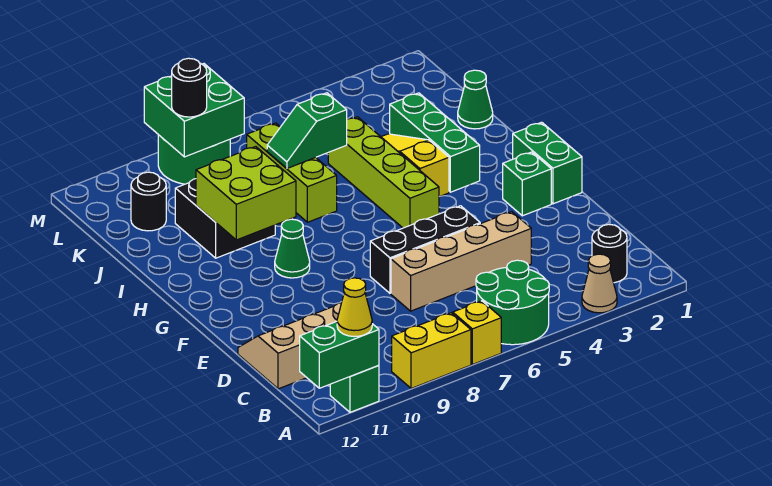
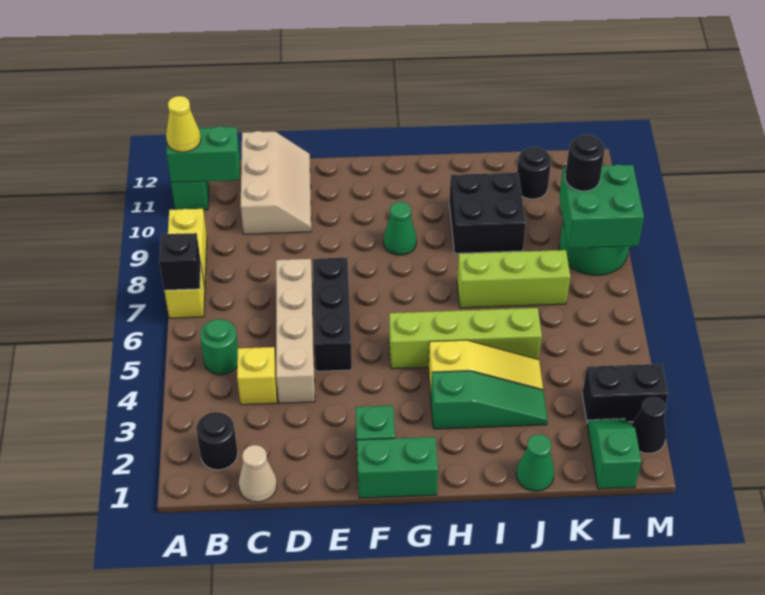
tan 1x1 cone [582,254,617,313] -> tan 1x1 cone moved to [239,445,277,502]
green 2x2 round brick [476,260,549,345] -> green 1x1 round brick [200,319,238,375]
none -> black 1x1 brick [159,233,201,290]
green 1x2 brick [300,322,379,388] -> green 1x2 brick turned to [166,126,240,182]
none -> yellow 1x1 brick [237,347,277,405]
green 1x3 brick [390,93,480,192] -> green 1x3 slope [431,371,547,429]
lime 2x2 brick [196,147,296,240] -> none
green 1x2 slope [267,93,347,168] -> green 1x2 slope moved to [587,419,641,489]
none -> black 1x2 brick [582,364,668,423]
none -> black 1x1 cone [632,397,666,453]

